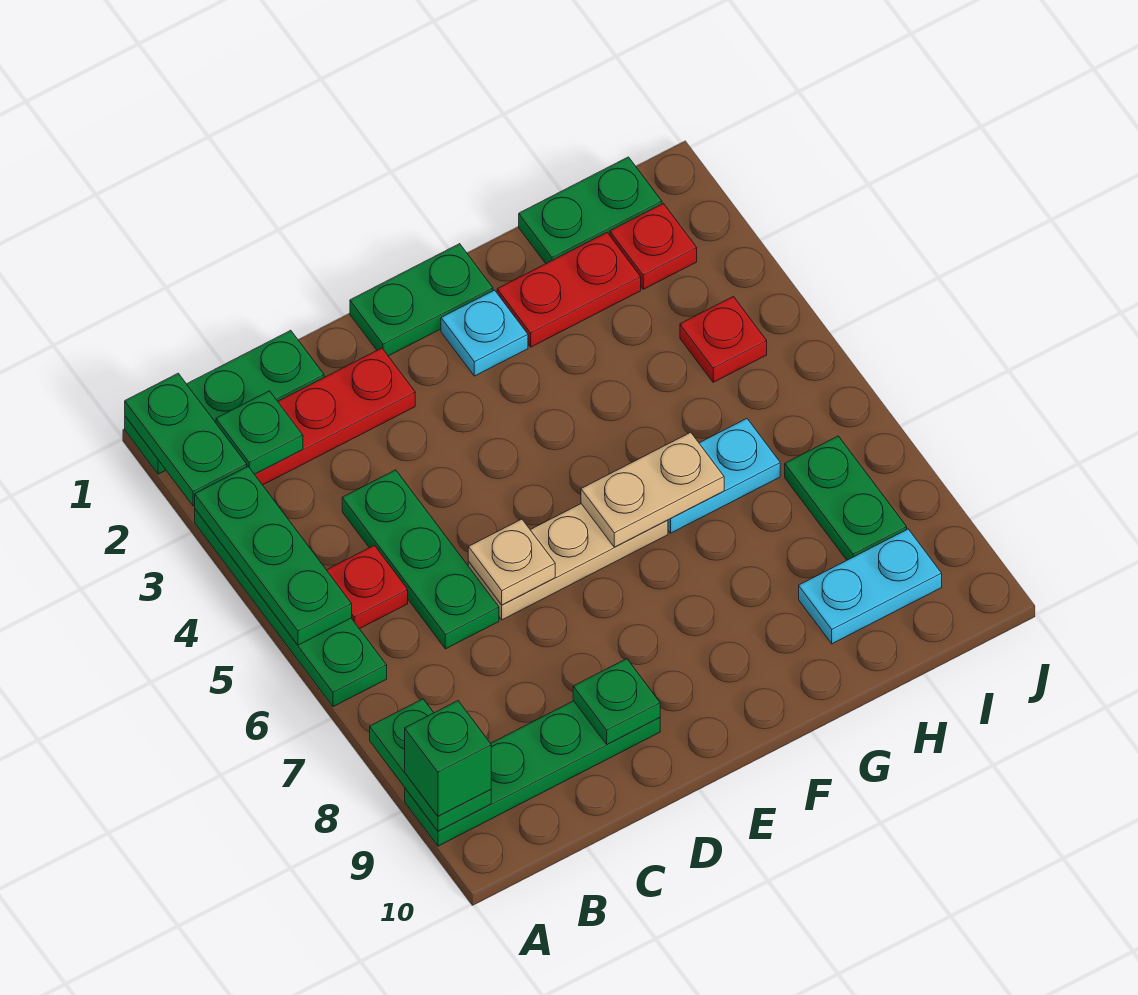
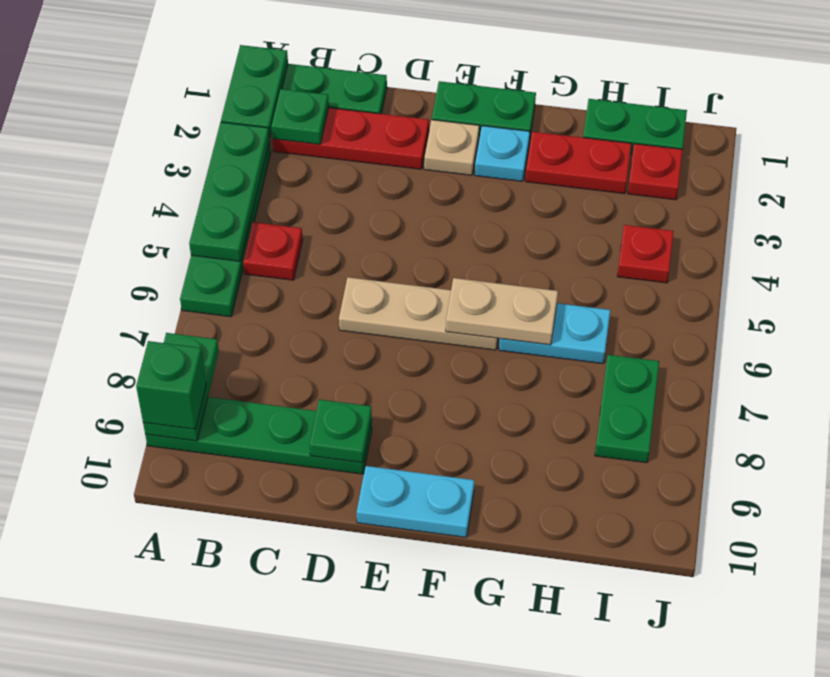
green 1x3 plate [342,470,499,649] -> none
tan 1x1 plate [468,519,555,605] -> tan 1x1 plate moved to [424,120,479,175]
cyan 1x2 plate [799,529,942,644] -> cyan 1x2 plate moved to [357,466,474,537]

